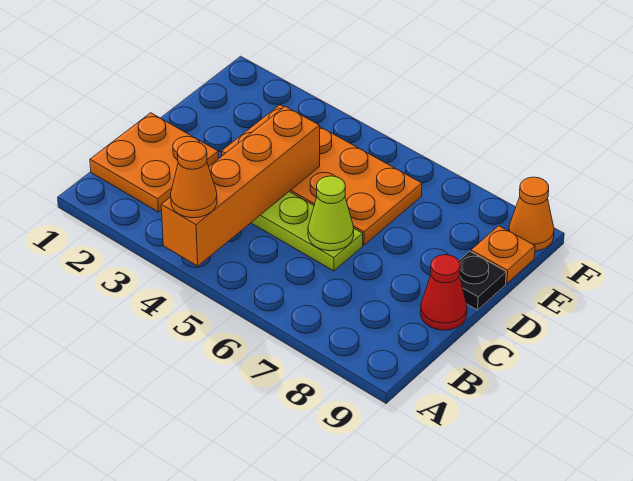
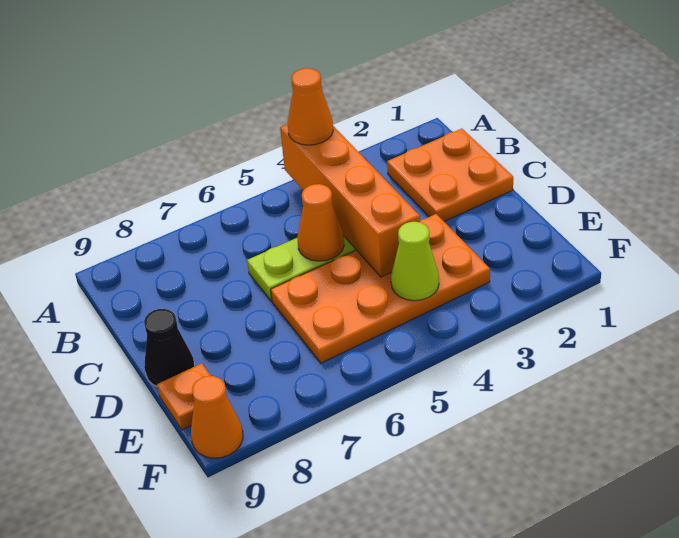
none -> orange 1x1 cone [297,184,344,261]
lime 1x1 cone [308,176,354,251] -> lime 1x1 cone moved to [391,222,439,301]
red 1x1 cone [420,255,467,330] -> none
black 1x1 plate [459,251,506,310] -> black 1x1 cone [144,309,195,386]

